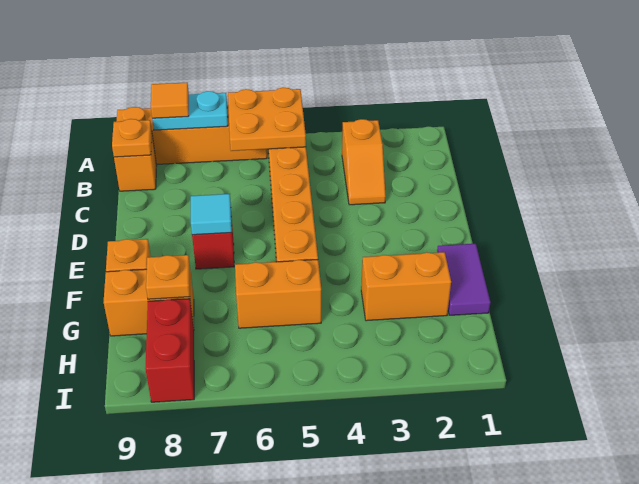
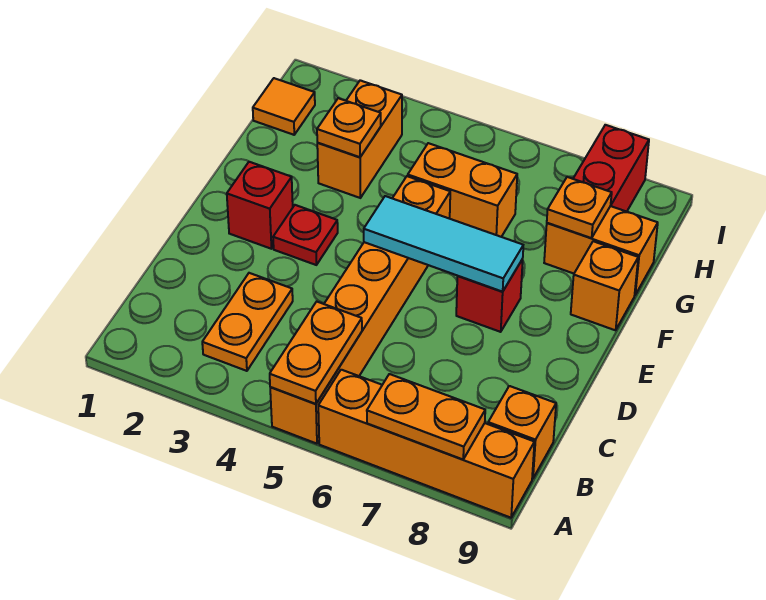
orange 2x2 plate [228,88,306,151] -> orange 1x2 plate [270,302,362,404]
cyan 1x2 plate [152,91,228,130] -> orange 1x2 plate [367,374,485,460]
orange 1x1 tile [151,82,189,118] -> orange 1x1 tile moved to [253,78,315,135]
orange 1x2 slope [342,119,386,205] -> orange 1x2 plate [202,273,293,371]
orange 1x1 plate [112,119,152,157] -> orange 1x1 plate moved to [317,98,381,157]
none -> red 1x1 brick [227,162,293,249]
none -> red 1x1 plate [273,205,338,265]
cyan 1x1 tile [191,194,232,235] -> cyan 1x3 tile [364,196,523,292]
purple 1x2 tile [437,244,490,315] -> none
orange 1x2 brick [361,252,451,321] -> orange 1x2 brick turned to [317,80,402,198]

